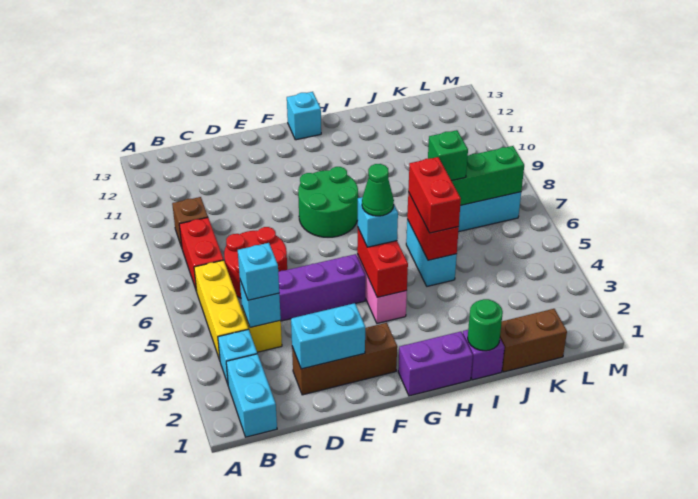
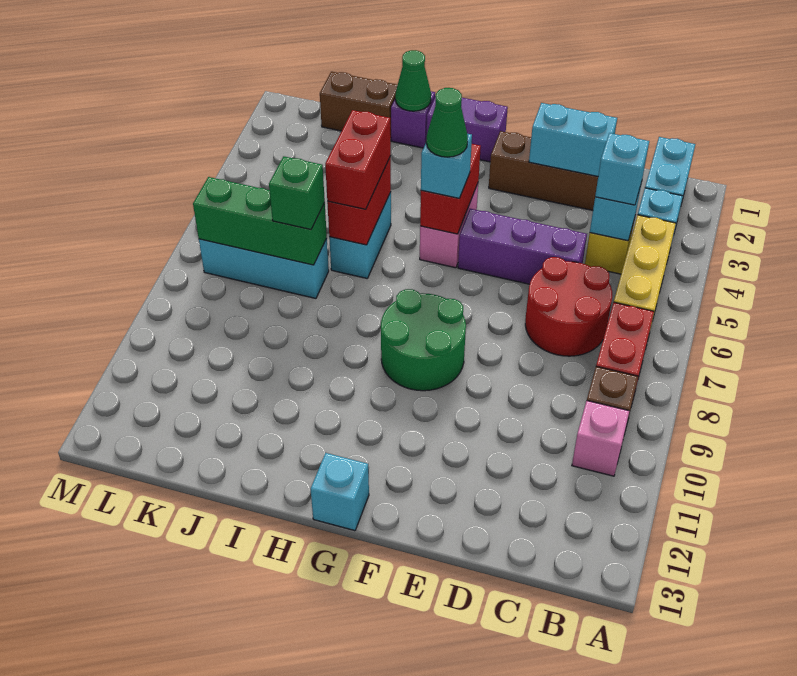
none -> pink 1x1 brick [572,401,629,476]
green 1x1 round brick [468,299,503,351] -> green 1x1 cone [395,50,431,111]

